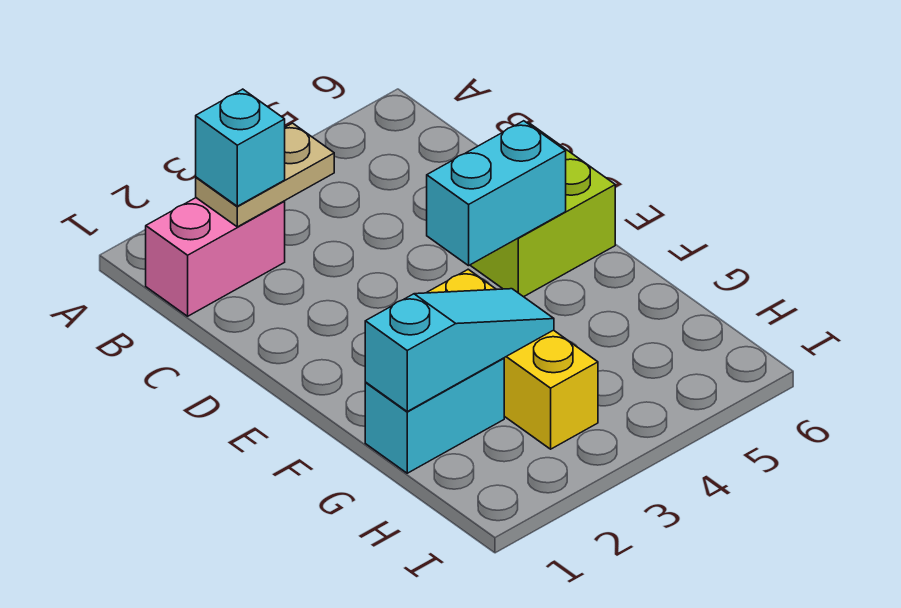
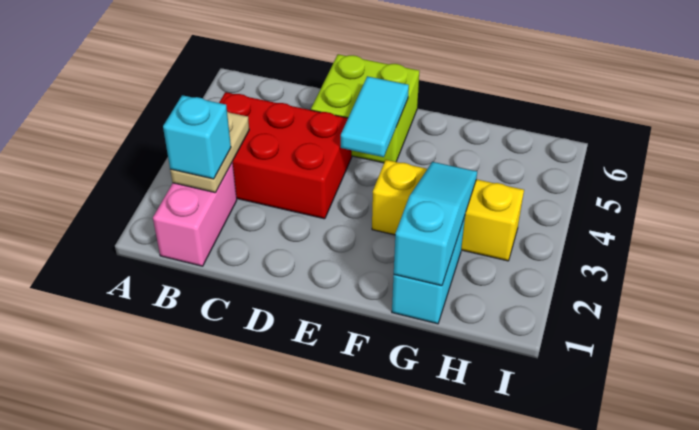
none -> red 2x3 brick [219,92,352,219]
cyan 1x2 brick [427,121,566,266] -> cyan 1x2 tile [341,76,409,157]

